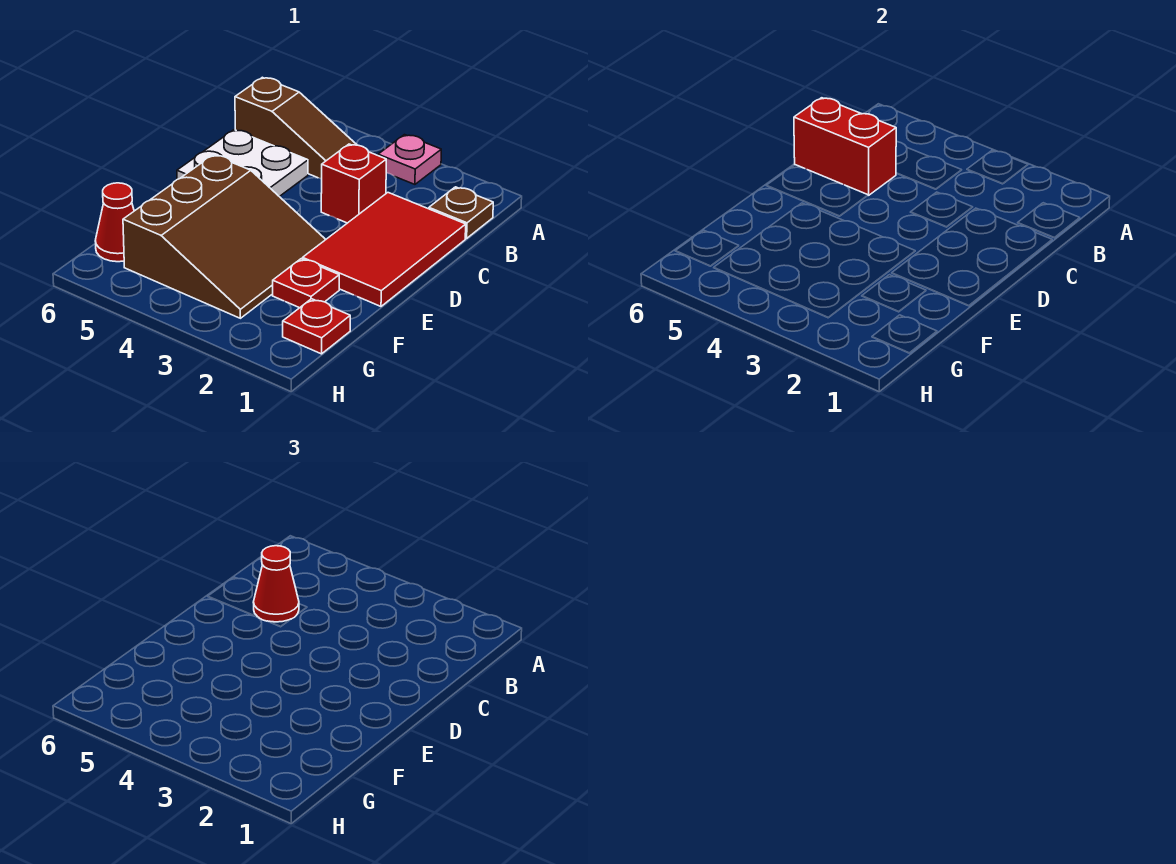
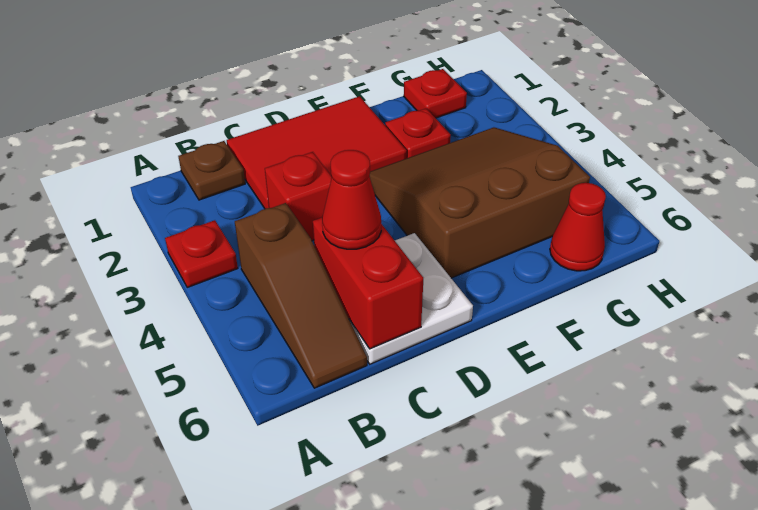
pink 1x1 plate [378,135,441,184] -> red 1x1 plate [165,220,238,287]
brown 1x3 slope [235,77,357,179] -> brown 1x3 slope turned to [235,203,367,388]

